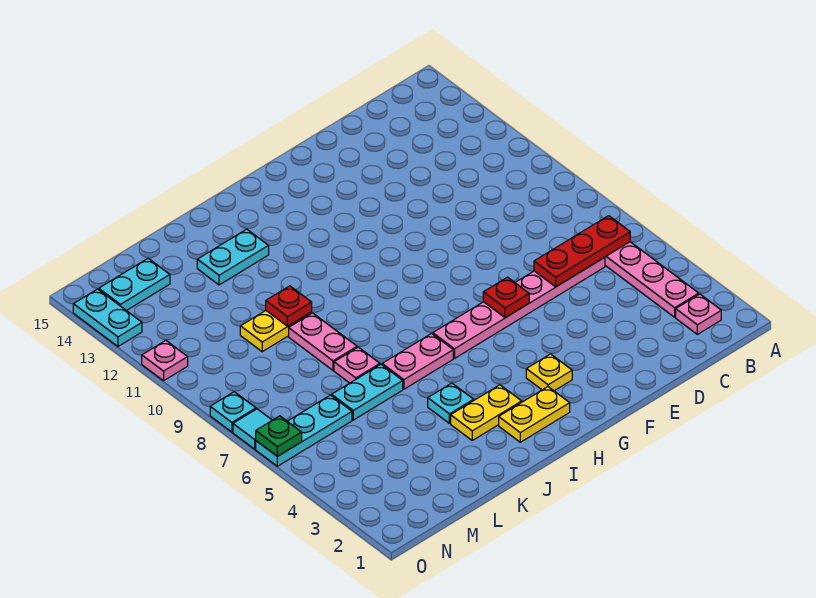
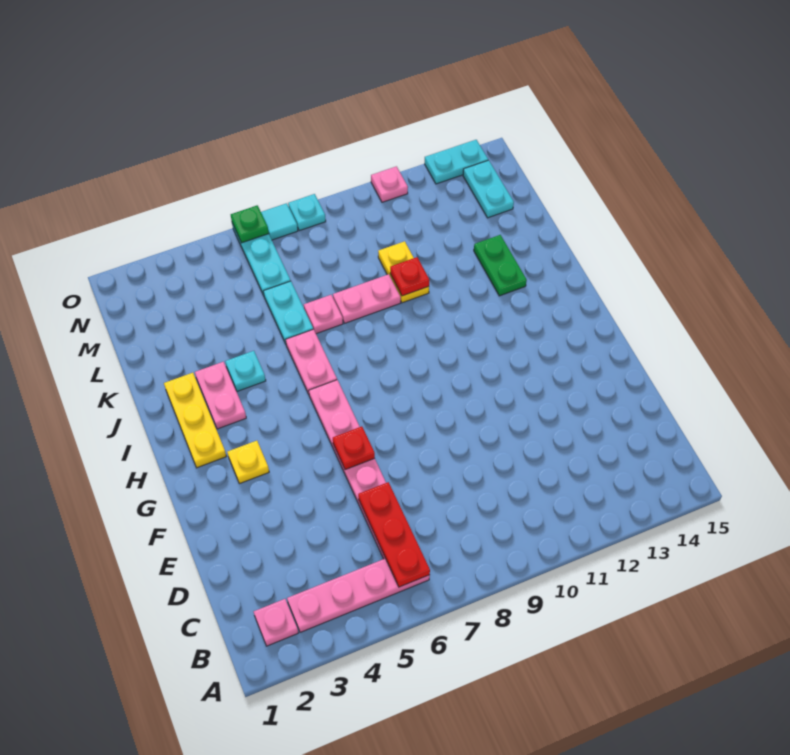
yellow 1x2 plate [499,387,570,442] -> yellow 1x3 plate [164,373,226,468]
yellow 1x2 plate [451,385,522,440] -> pink 1x2 plate [195,362,246,429]
cyan 1x2 plate [197,229,269,285] -> green 1x2 plate [474,235,527,296]

